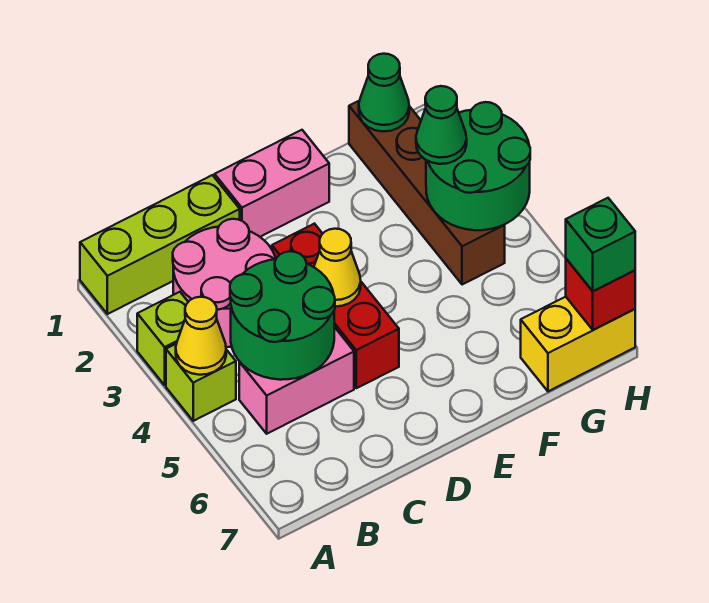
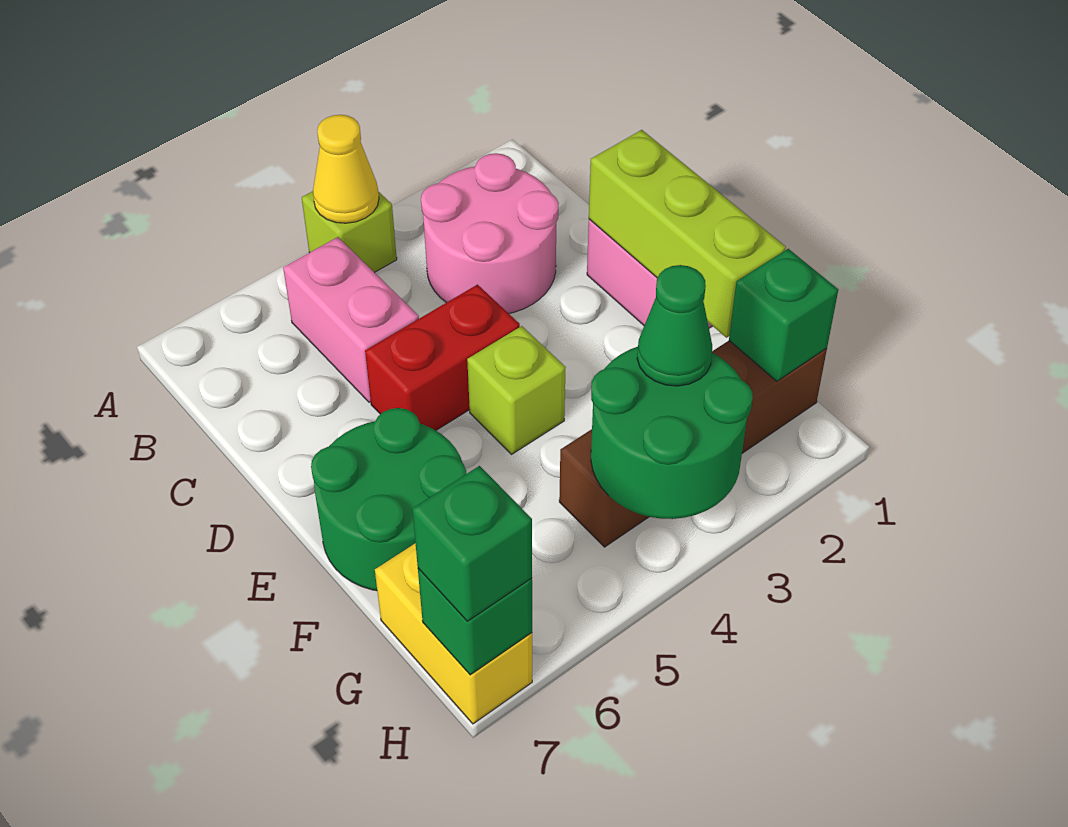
lime 1x3 brick [80,175,240,314] -> lime 1x3 brick moved to [589,130,786,338]
lime 1x1 brick [137,292,188,385] -> lime 1x1 brick moved to [467,326,566,454]
green 2x2 round brick [230,251,335,380] -> green 2x2 round brick moved to [311,408,466,591]
red 1x3 brick [272,224,399,388] -> red 1x2 brick [365,285,520,430]
yellow 1x1 cone [314,229,361,306] -> none
green 1x1 cone [359,54,409,131] -> green 1x1 brick [729,249,838,381]
red 1x1 brick [566,259,635,330] -> green 1x1 brick [418,568,532,675]

